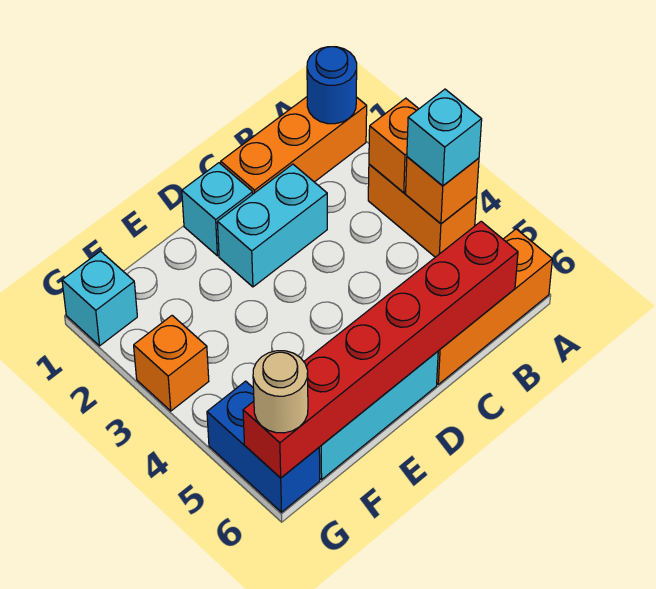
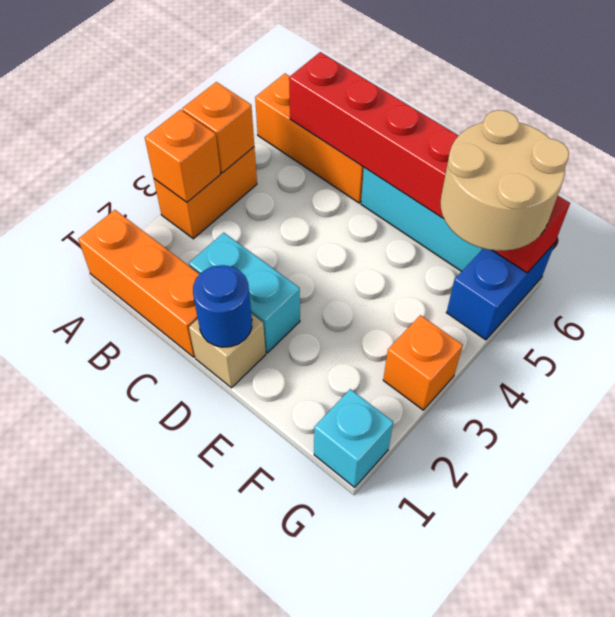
blue 1x1 round brick [307,47,357,124] -> blue 1x1 round brick moved to [193,265,252,347]
cyan 1x1 brick [407,89,482,186] -> none
cyan 1x1 brick [182,163,253,256] -> tan 1x1 brick [189,314,266,388]
tan 1x1 round brick [253,351,308,433] -> tan 2x2 round brick [440,110,569,251]

